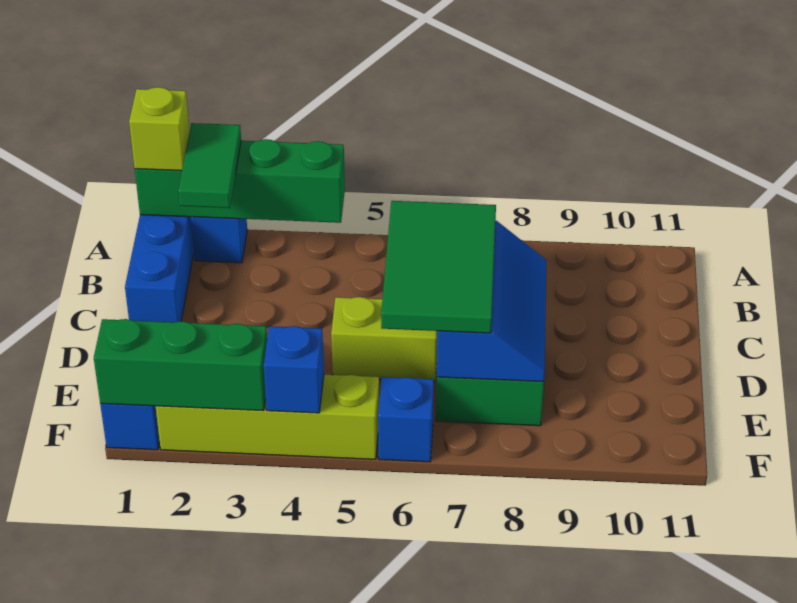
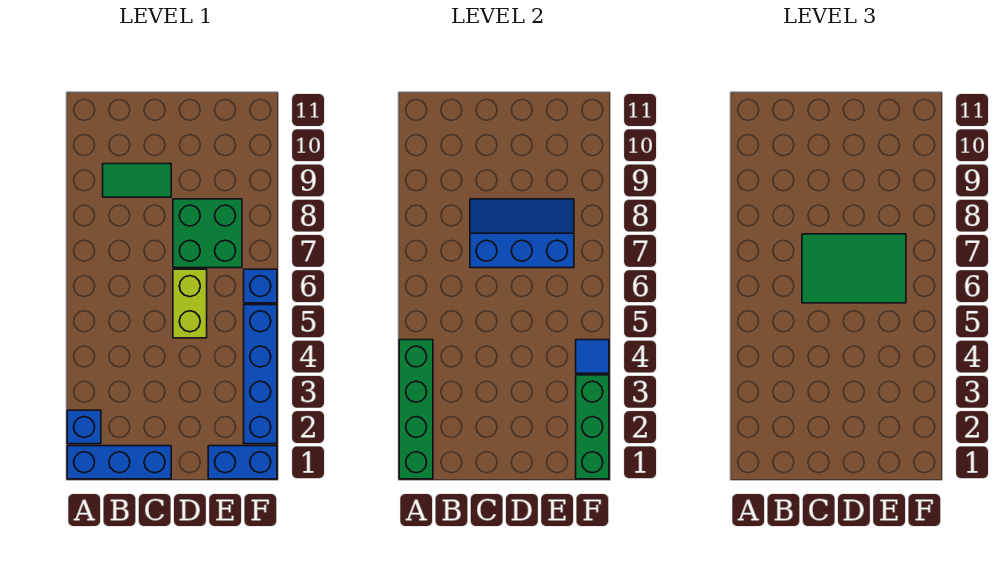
lime 1x1 brick [129,87,190,171] -> none
green 1x2 tile [178,123,241,208] -> green 1x2 tile moved to [103,164,171,197]
lime 1x4 brick [156,375,379,459] -> blue 1x4 brick [244,305,277,444]
blue 1x1 brick [264,326,324,413] -> blue 1x1 tile [576,340,609,373]

